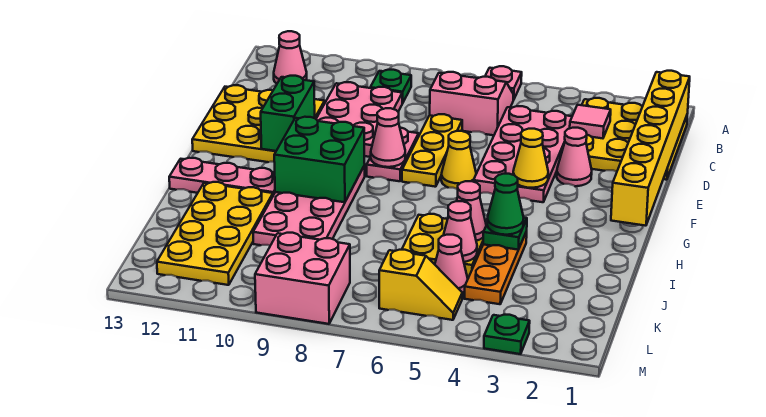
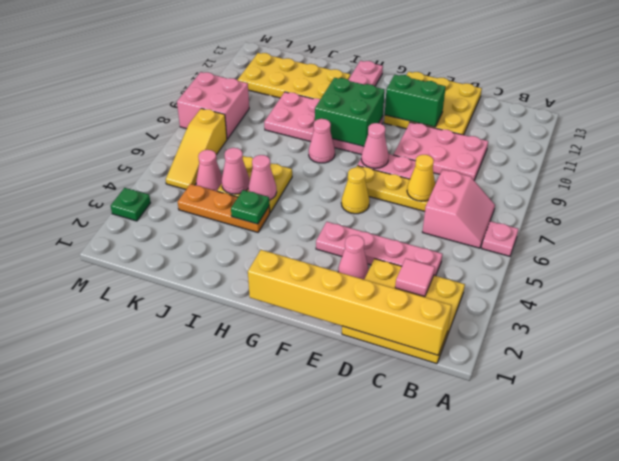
green 1x1 plate [370,70,411,103] -> none
pink 1x1 cone [274,31,307,84] -> pink 1x1 cone moved to [309,119,335,163]
pink 2x4 plate [473,106,572,202] -> pink 1x4 plate [316,222,442,276]
yellow 1x1 cone [513,129,548,188] -> yellow 1x1 cone moved to [407,155,435,201]
green 1x1 cone [487,174,524,235] -> none
yellow 1x2 slope [379,250,462,320] -> yellow 1x3 slope [166,108,227,189]

